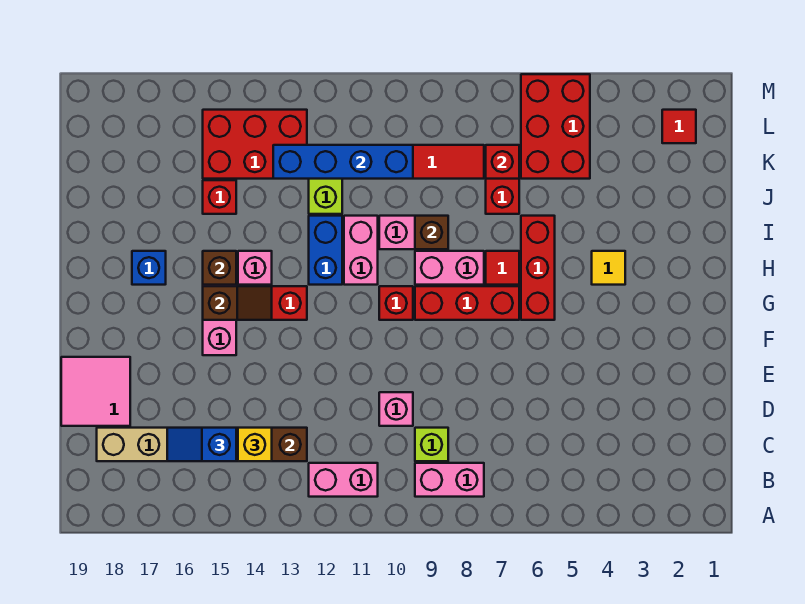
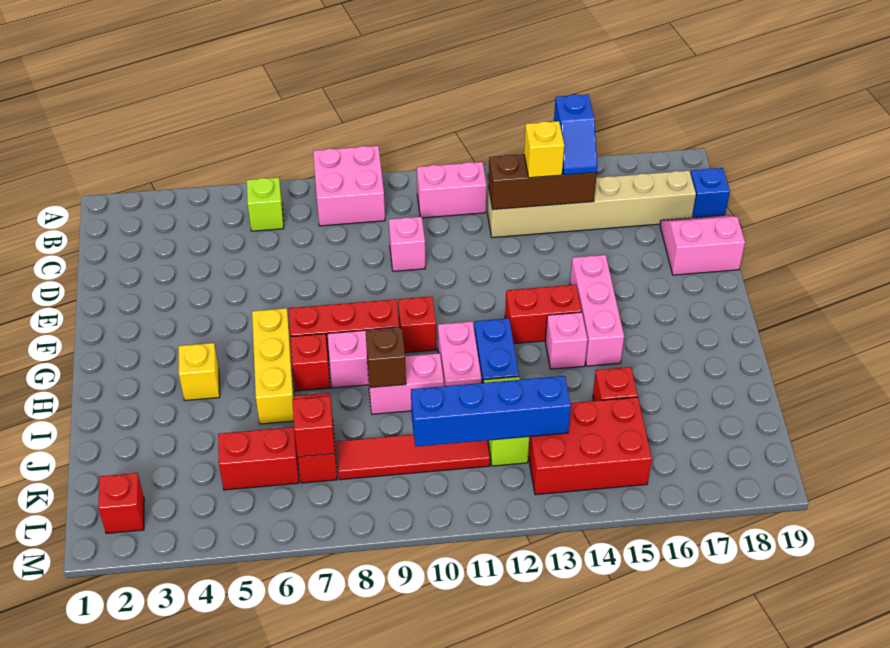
pink 1x2 brick [415,463,484,497] -> pink 2x2 brick [313,146,385,226]
lime 1x1 brick [415,428,448,461] -> lime 1x1 brick moved to [247,178,284,231]
blue 1x2 slope [167,428,236,461] -> blue 1x2 slope turned to [554,94,597,175]
pink 2x2 tile [61,357,130,426] -> pink 2x2 slope [660,215,745,275]
red 1x3 brick [521,216,555,320] -> yellow 1x3 brick [252,308,294,424]
brown 1x2 slope [203,286,272,320] -> none
yellow 1x1 tile [592,251,625,285] -> yellow 1x1 brick [179,343,220,400]
red 1x1 tile [486,251,519,285] -> red 1x1 brick [290,334,330,391]
brown 1x1 brick [203,251,236,285] -> none
blue 1x1 brick [132,251,166,285] -> blue 1x1 brick moved to [691,168,730,218]
red 2x3 brick [521,74,590,179] -> red 1x2 brick [218,427,299,490]
red 1x1 tile [662,110,696,143] -> red 1x1 brick [98,473,144,533]

